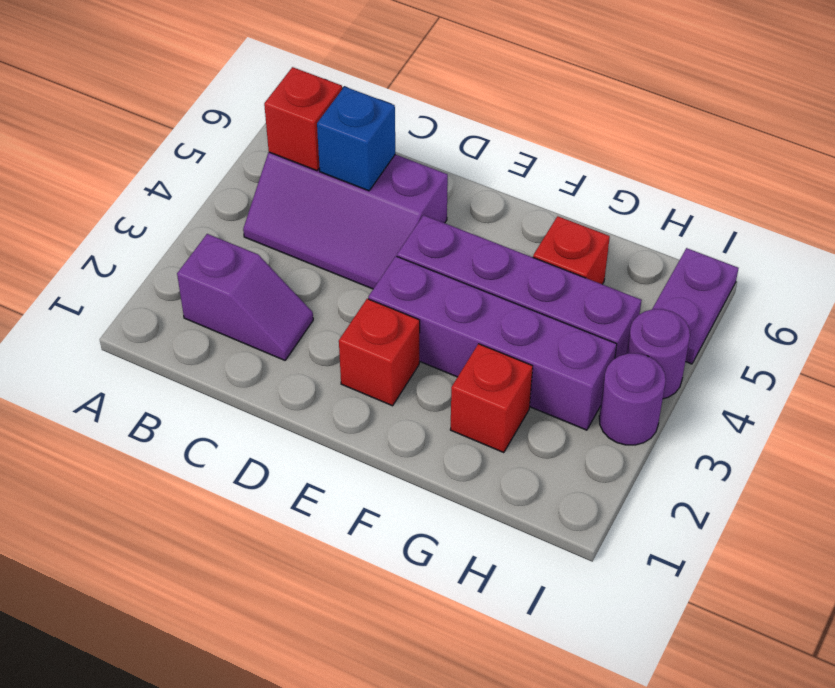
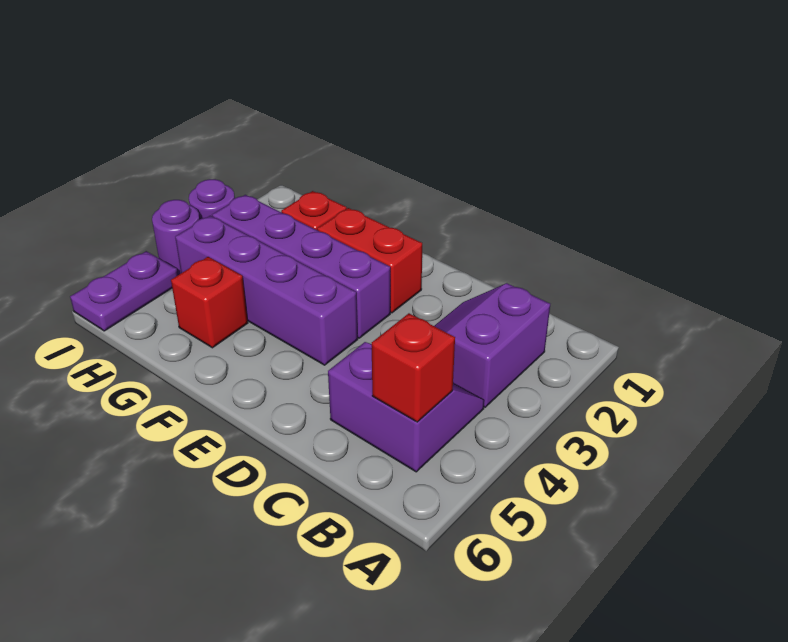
purple 1x2 slope [177,234,313,360] -> purple 2x2 slope [435,283,550,407]
purple 2x3 slope [243,152,448,289] -> purple 2x2 slope [328,342,484,472]
blue 1x1 brick [317,87,395,191] -> none
red 1x1 brick [339,299,420,406] -> red 1x2 brick [317,208,422,313]

